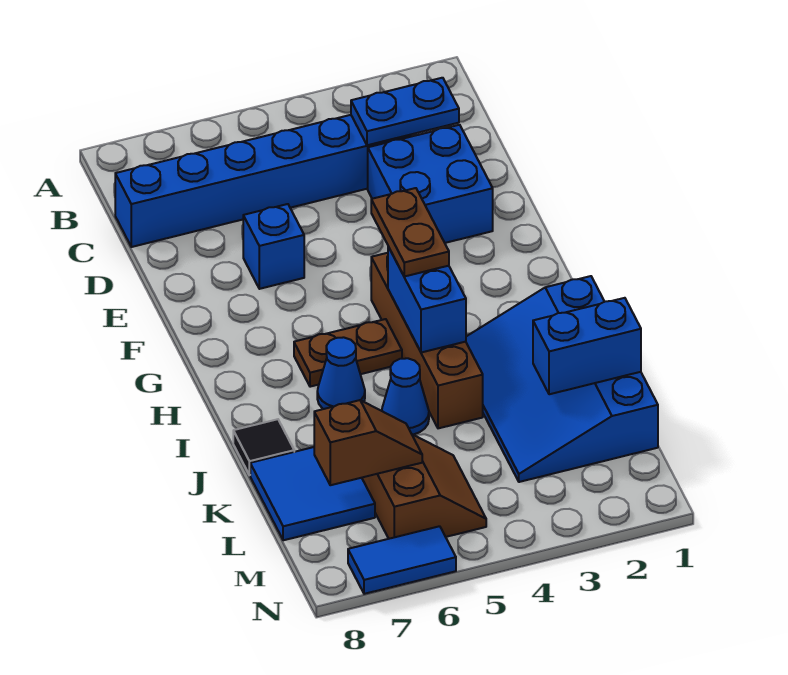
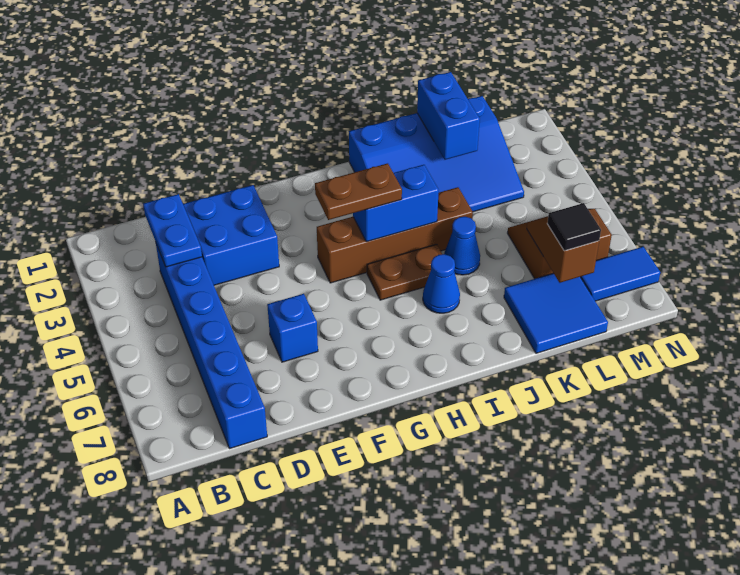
brown 1x2 plate [294,319,402,387] -> brown 1x2 plate turned to [367,244,442,300]
black 1x1 tile [233,419,294,475] -> black 1x1 tile moved to [547,203,601,251]
blue 1x2 tile [348,526,456,594] -> blue 1x2 tile turned to [581,247,660,301]

